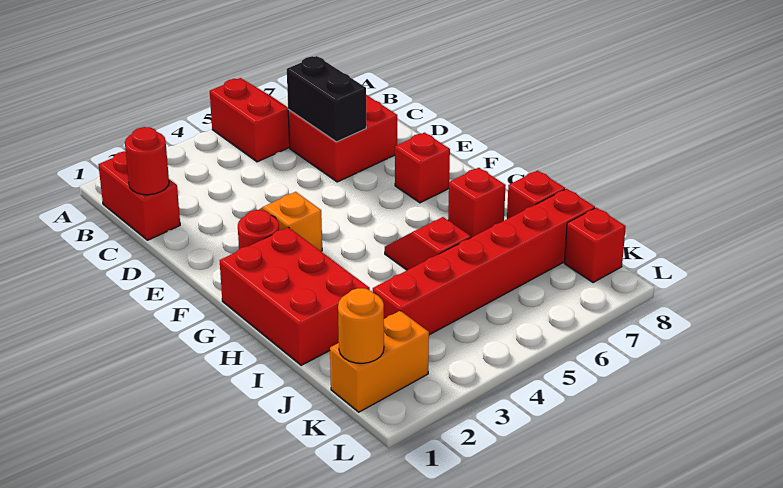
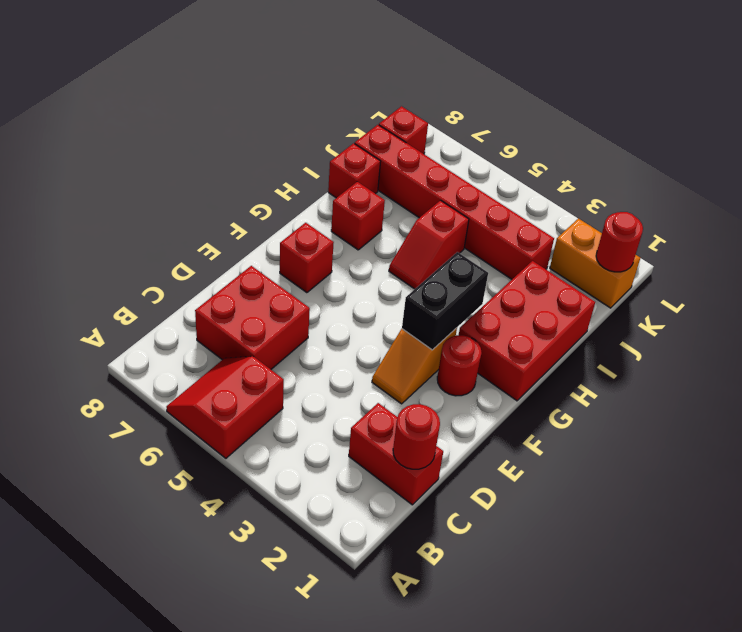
red 1x2 brick [98,151,180,240] -> red 1x2 brick turned to [349,403,443,505]
black 1x2 brick [287,56,366,142] -> black 1x2 brick moved to [402,252,488,350]
orange 1x1 round brick [338,288,384,363] -> red 1x1 round brick [596,212,643,272]

